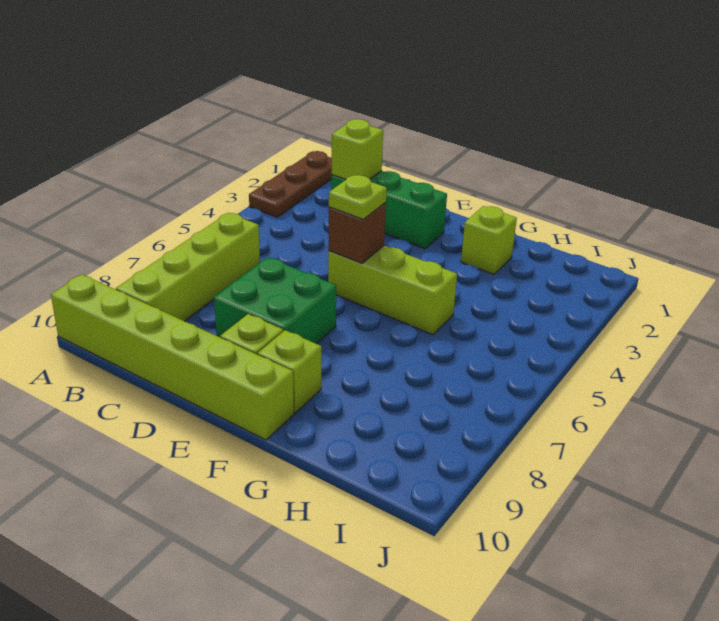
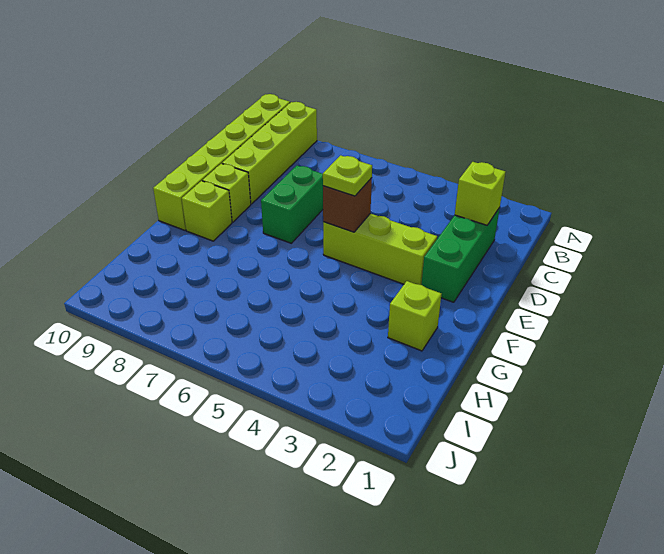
brown 1x3 plate [249,151,332,217] -> none
lime 1x4 brick [116,213,260,321] -> lime 1x4 brick turned to [222,102,317,204]
green 2x2 brick [214,257,336,344] -> green 1x2 brick [261,166,323,243]
lime 1x3 brick [328,246,457,335] -> lime 1x3 brick turned to [323,214,437,285]

